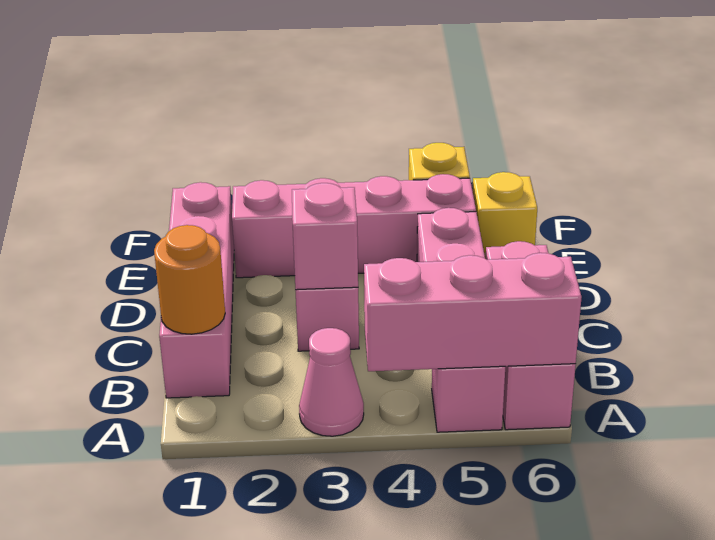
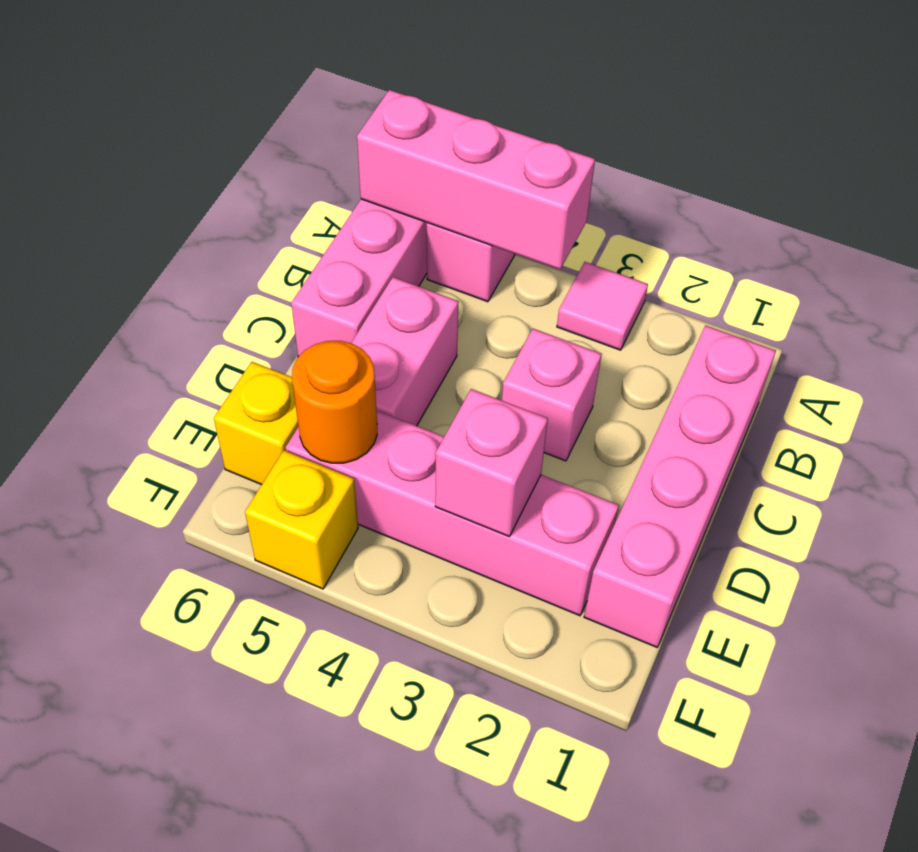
pink 1x1 cone [299,328,364,436] -> pink 1x1 tile [557,262,648,350]
orange 1x1 round brick [154,225,225,334] -> orange 1x1 round brick moved to [292,341,377,463]
pink 1x1 brick [292,183,358,290] -> pink 1x1 brick moved to [435,389,548,537]

